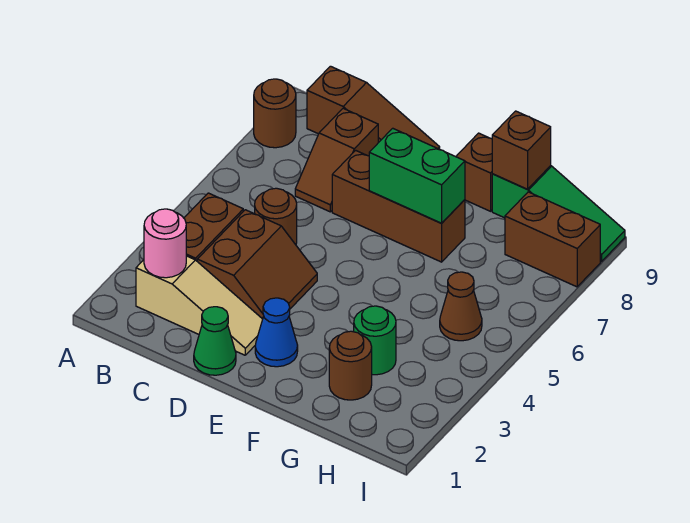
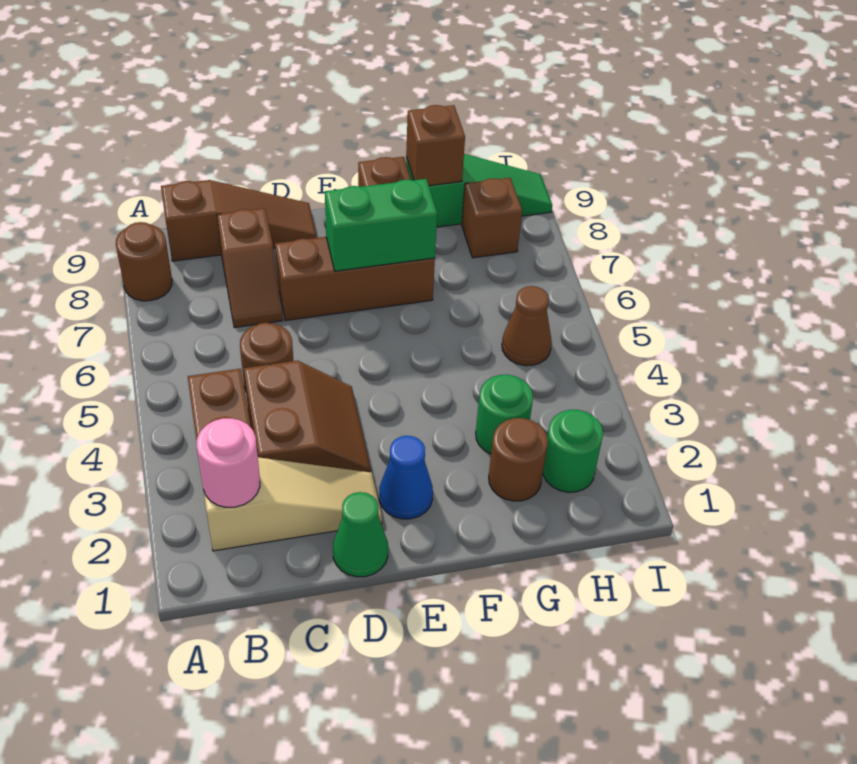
none -> green 1x1 round brick [543,410,603,492]
brown 1x2 brick [505,192,600,287] -> brown 1x1 brick [462,178,522,258]

